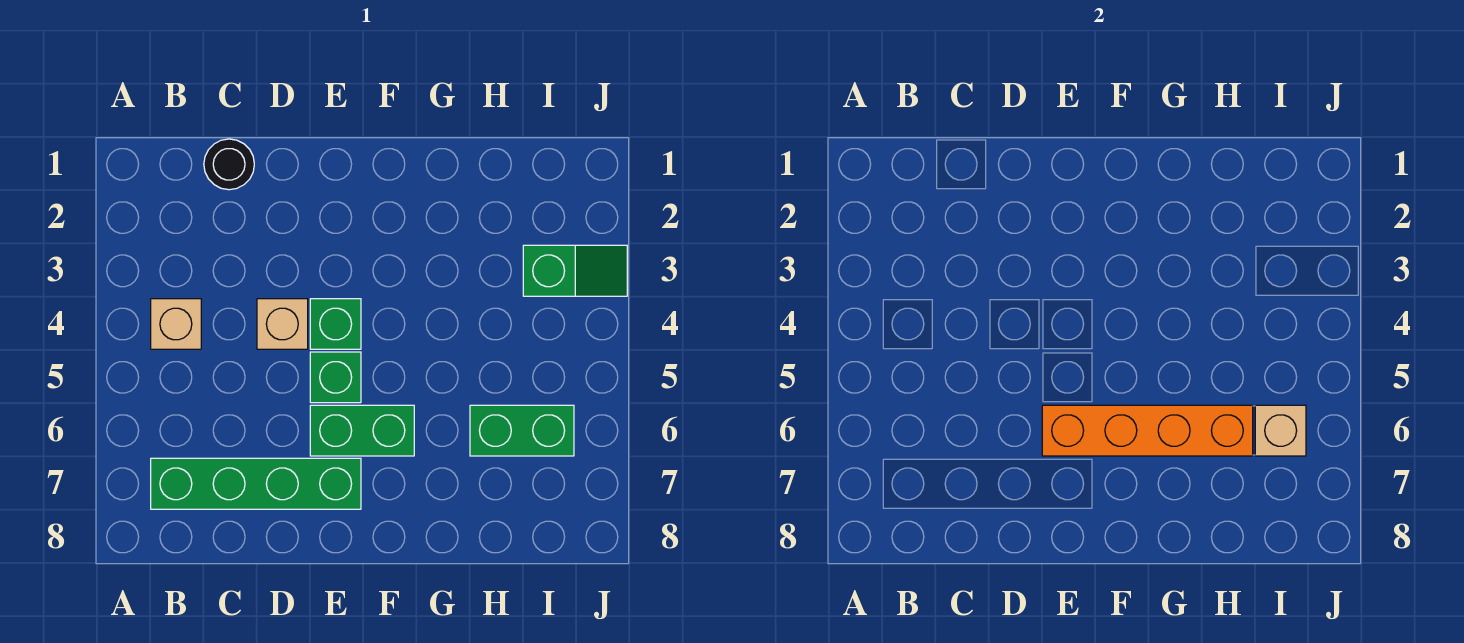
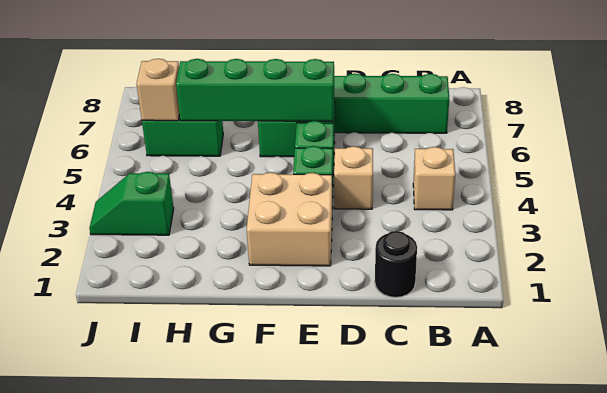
none -> tan 2x2 brick [247,173,332,266]
orange 1x4 brick [1042,405,1253,456] -> green 1x4 brick [176,59,334,121]

